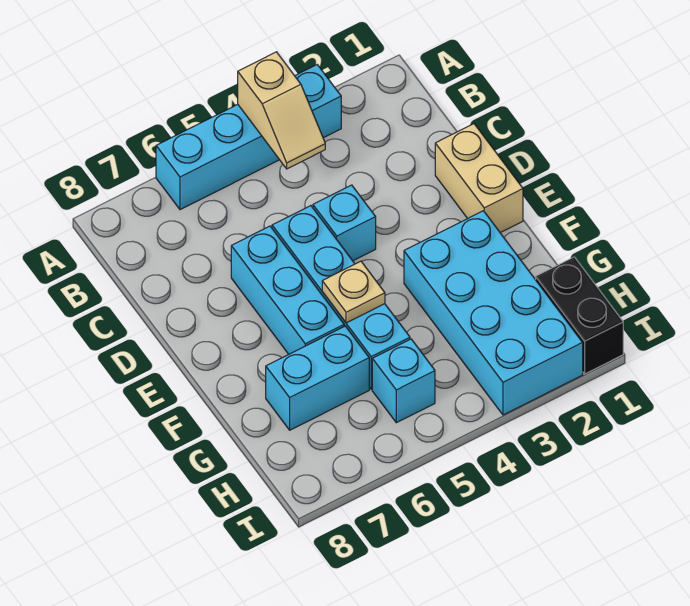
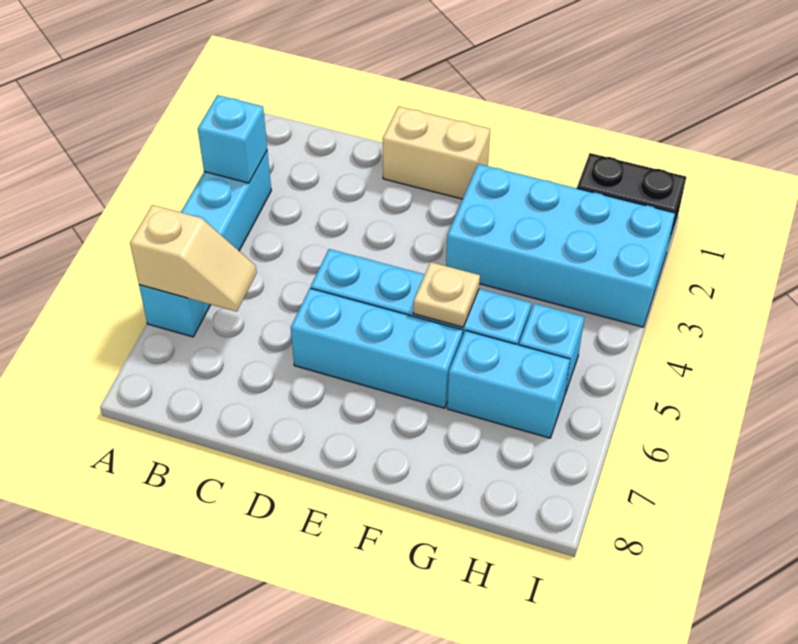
tan 1x2 slope [238,52,325,169] -> tan 1x2 slope moved to [130,205,257,312]
cyan 1x1 brick [313,185,376,261] -> cyan 1x1 brick moved to [198,95,267,183]
cyan 1x2 brick [266,326,369,430] -> cyan 1x2 brick turned to [447,331,570,438]

